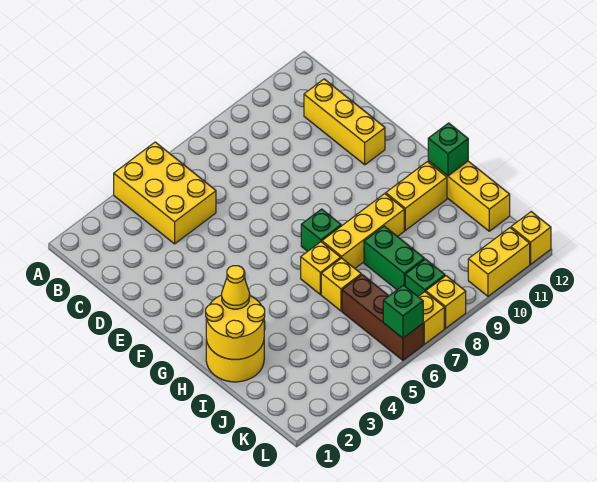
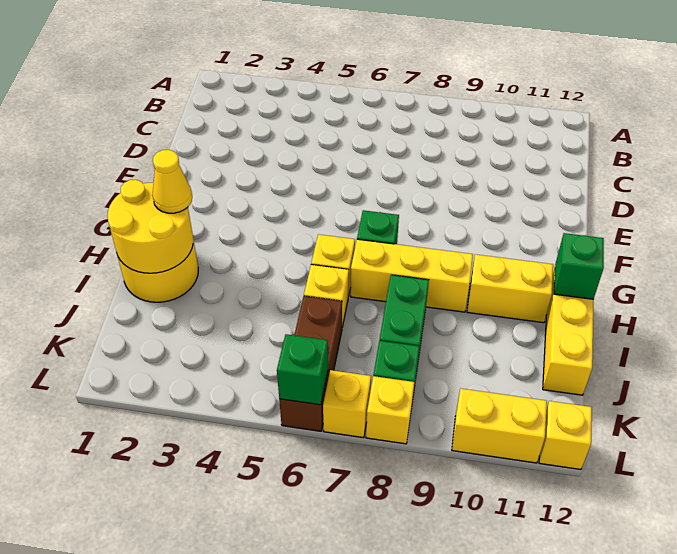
yellow 2x3 brick [114,142,216,244] -> none
yellow 1x3 brick [304,79,385,165] -> none

